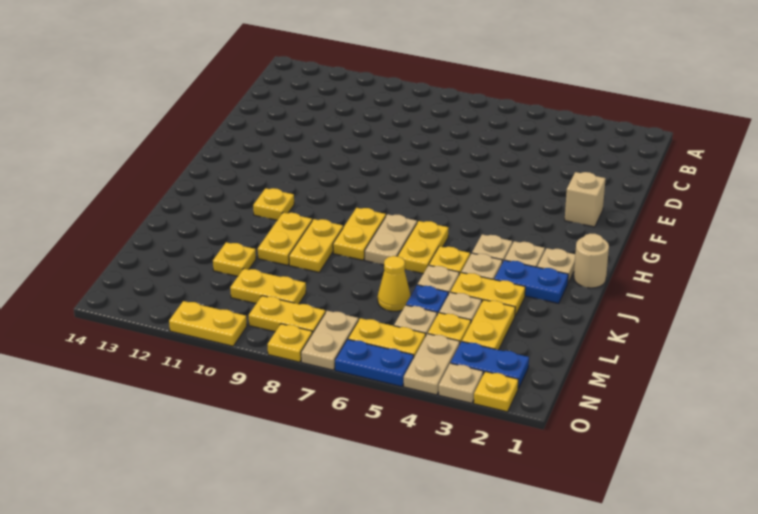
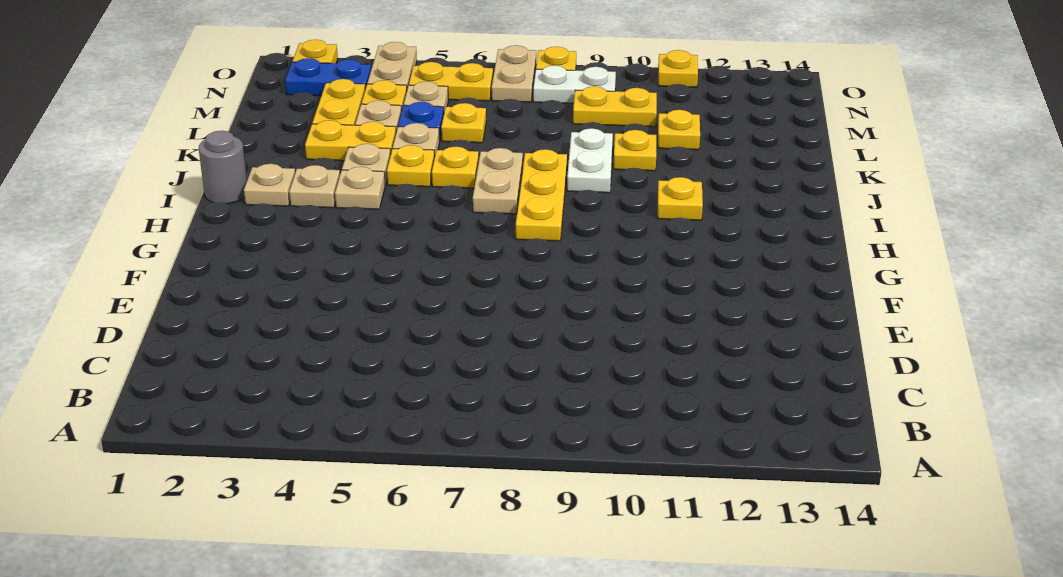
tan 1x1 brick [565,172,606,227] -> none
tan 1x1 round brick [574,234,609,288] -> grey 1x1 round brick [199,131,247,204]
yellow 1x2 plate [398,221,448,274] -> yellow 1x1 plate [432,146,479,188]
yellow 1x2 plate [333,208,386,260] -> yellow 1x3 plate [516,149,567,241]
blue 1x2 plate [494,260,568,303] -> none
yellow 1x2 plate [289,219,343,272] -> white 1x2 plate [567,128,613,193]
yellow 1x2 plate [258,212,312,265] -> yellow 1x1 plate [613,130,656,171]
yellow 1x1 cone [378,256,411,311] -> yellow 1x1 plate [441,103,486,143]
yellow 1x2 plate [249,296,325,333] -> white 1x2 plate [533,65,616,103]
tan 1x1 plate [439,363,483,403] -> none
blue 1x2 plate [335,339,414,387] -> none
yellow 1x2 plate [169,301,247,346] -> yellow 1x1 plate [658,50,698,87]

